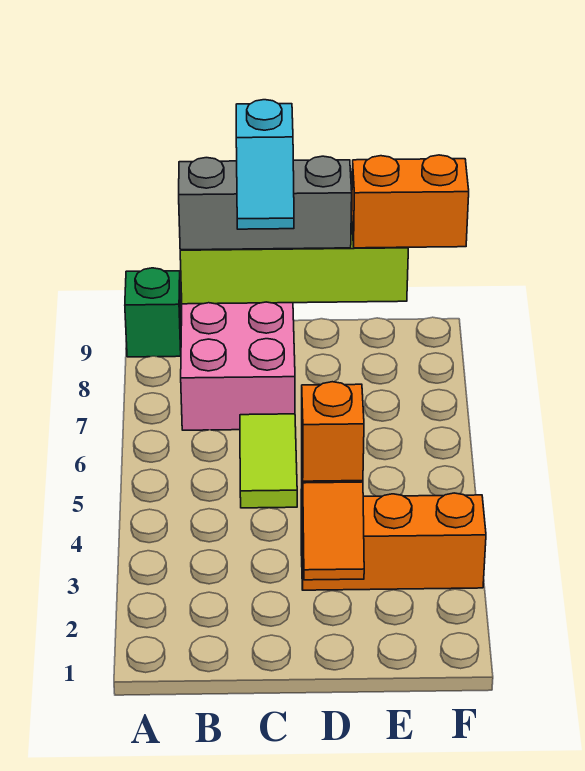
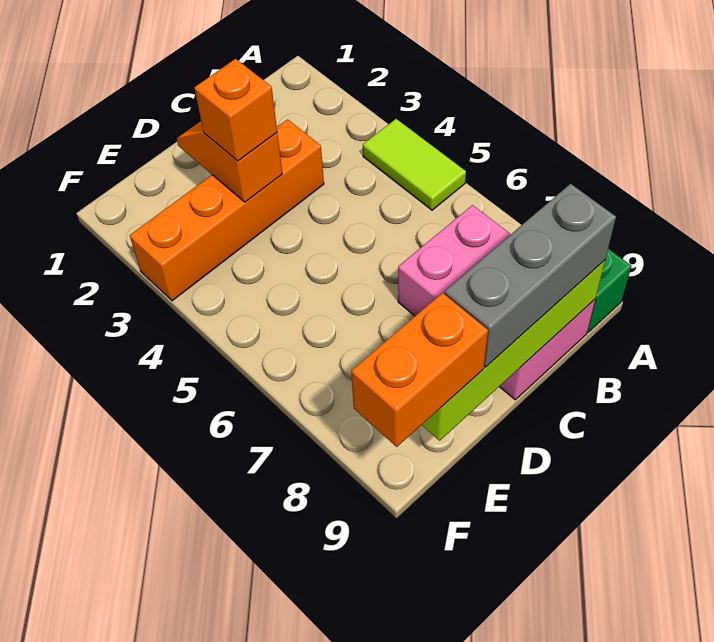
lime 1x2 tile [240,414,297,508] -> lime 1x2 tile moved to [363,119,466,210]
cyan 1x2 slope [236,100,294,229] -> none
orange 1x3 brick [301,493,486,590] -> orange 1x4 brick [130,119,324,301]

